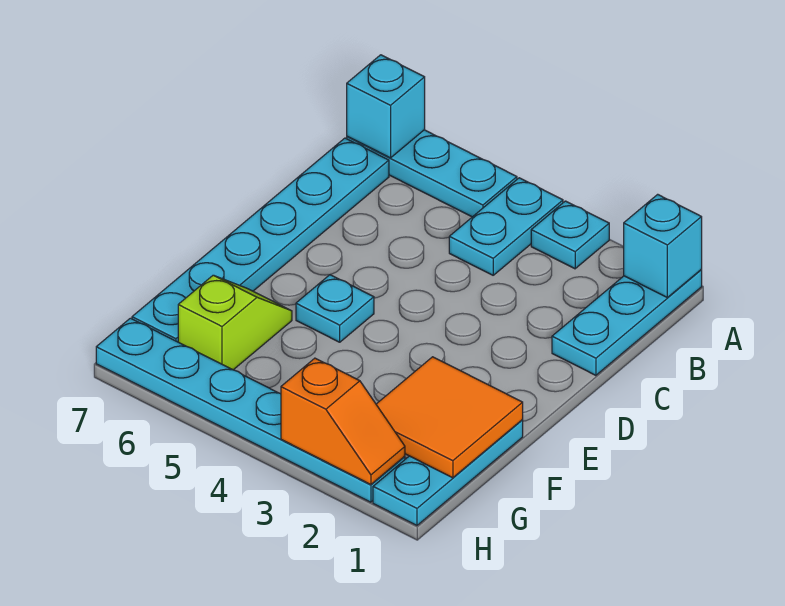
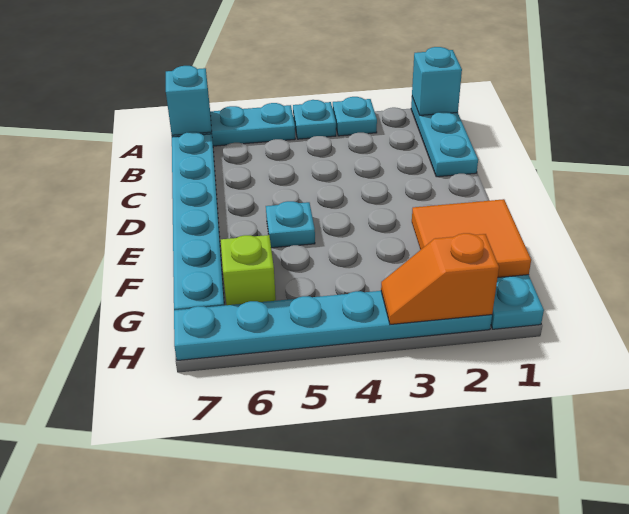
cyan 1x2 plate [449,178,563,275] -> cyan 1x1 plate [293,100,336,139]
orange 1x2 slope [281,358,405,485] -> orange 1x2 slope turned to [381,233,499,324]

